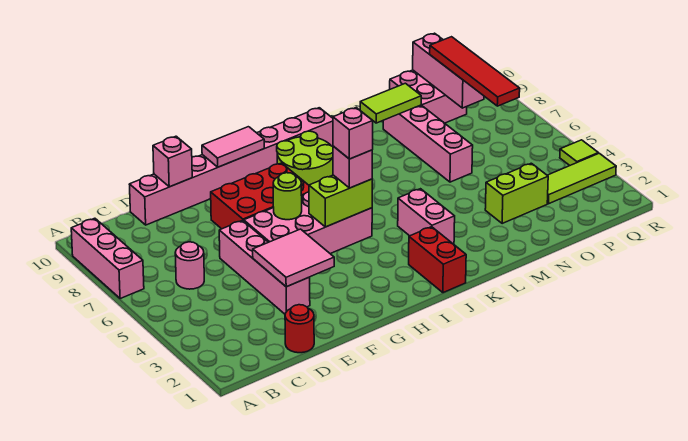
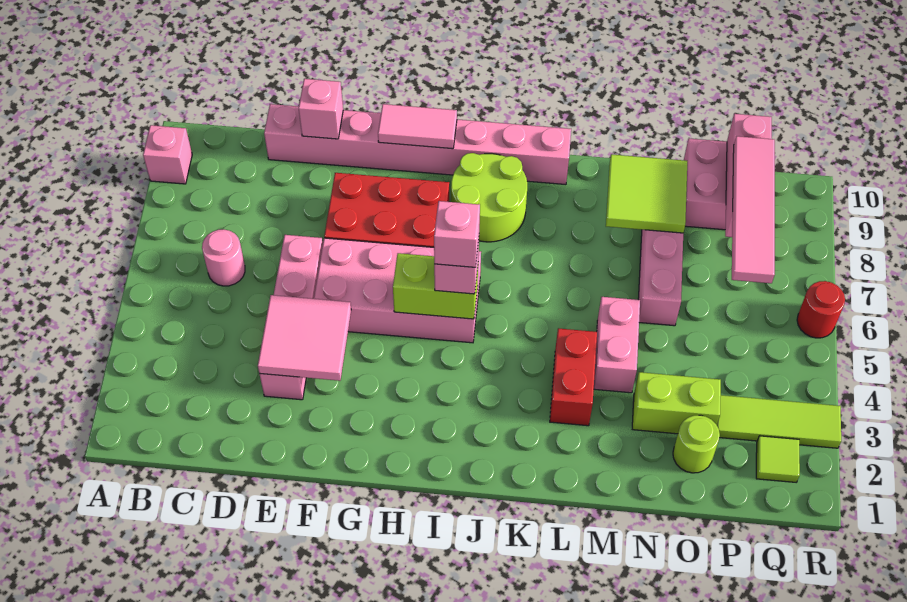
pink 1x3 brick [71,218,144,299] -> pink 1x1 brick [143,125,192,184]
red 1x1 round brick [285,305,314,353] -> red 1x1 round brick moved to [797,281,845,338]
lime 1x1 round brick [273,173,302,220] -> lime 1x1 round brick moved to [673,415,720,473]
red 1x2 brick [409,227,466,293] -> red 1x2 brick moved to [550,328,597,426]
pink 1x2 brick [398,189,455,244] -> pink 1x2 brick moved to [594,297,640,393]
lime 1x2 tile [360,83,421,123] -> lime 2x2 tile [606,154,687,233]
red 1x4 tile [430,37,520,106] -> pink 1x4 tile [732,136,775,283]
lime 1x1 tile [560,140,598,165] -> lime 1x1 tile moved to [756,436,800,482]

